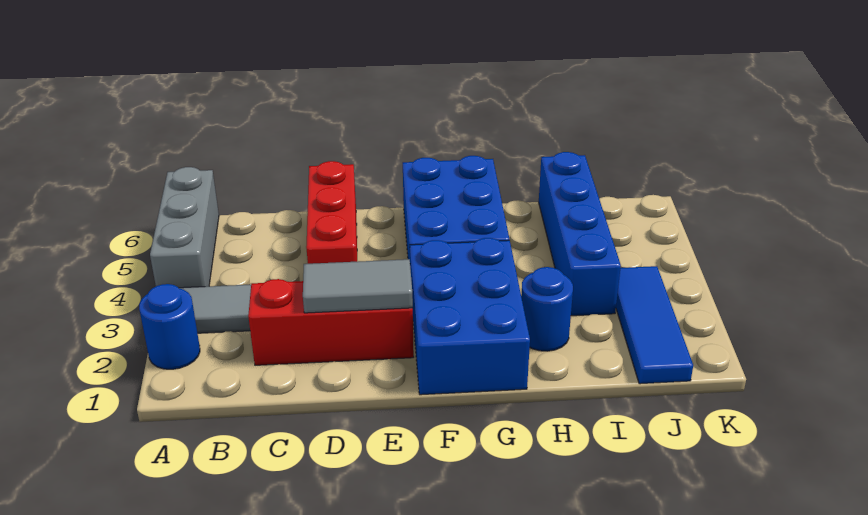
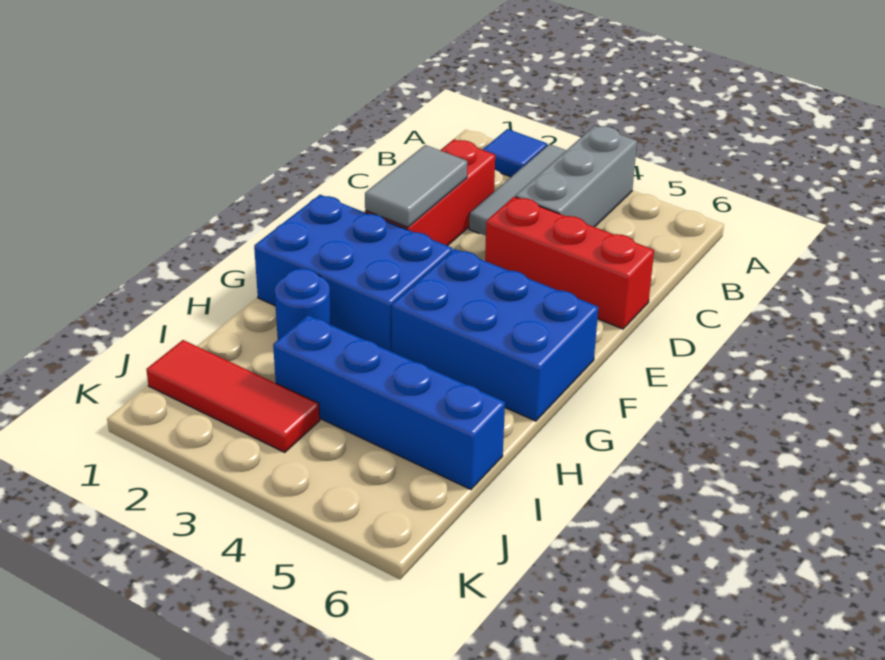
blue 1x1 round brick [139,284,200,369] -> blue 1x1 tile [483,129,547,177]
grey 1x3 brick [150,167,219,288] -> grey 1x3 brick turned to [515,126,637,227]
blue 1x3 tile [616,266,693,384] -> red 1x3 tile [146,340,320,452]

